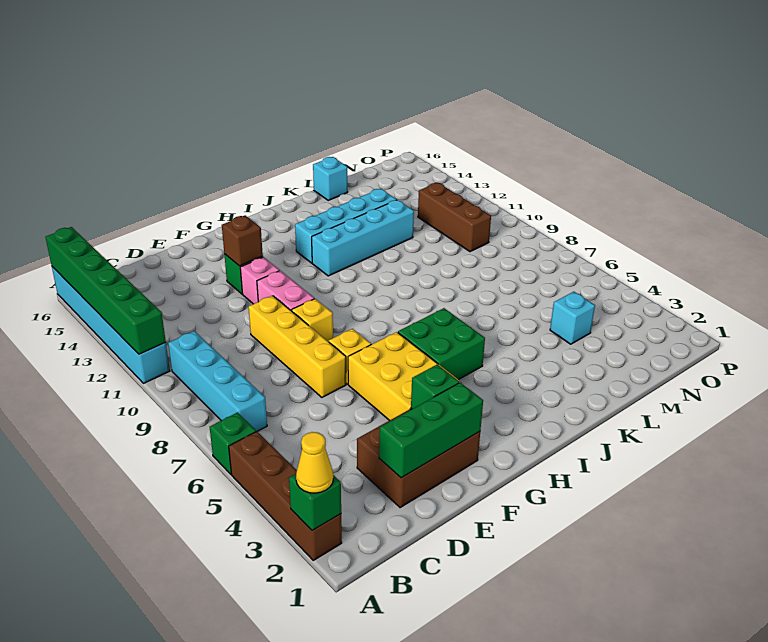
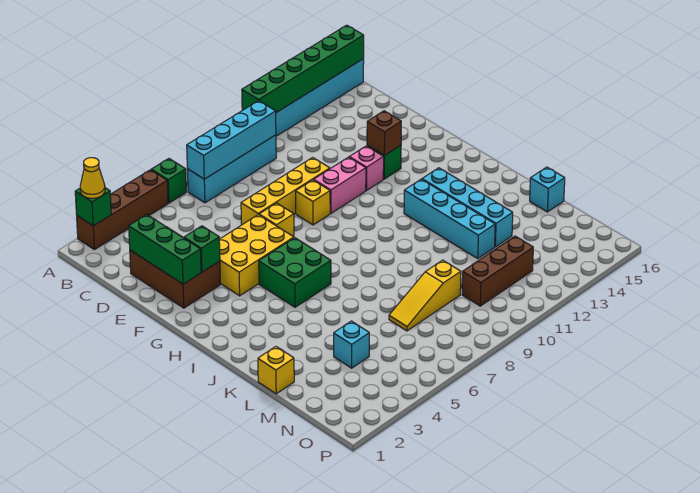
none -> cyan 1x4 brick [187,101,276,179]
none -> yellow 1x1 brick [258,347,294,394]
none -> yellow 1x3 slope [389,260,461,331]

